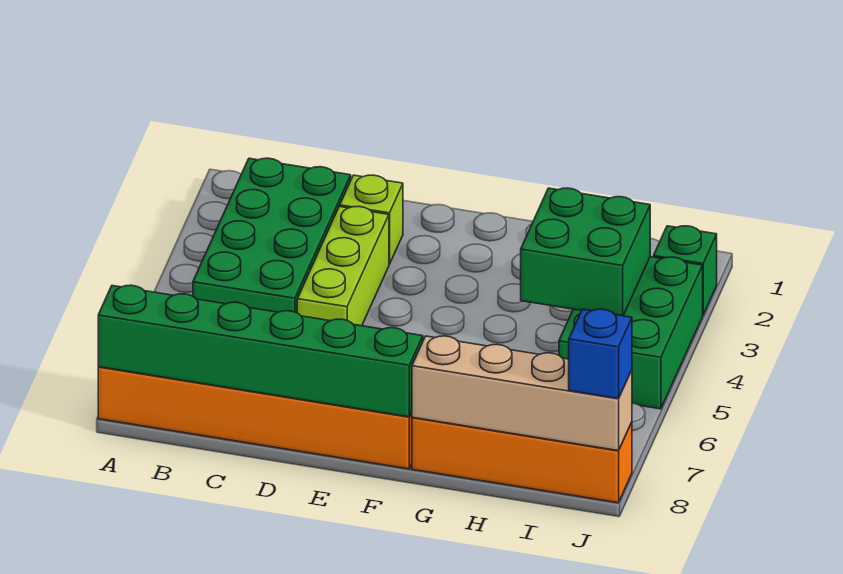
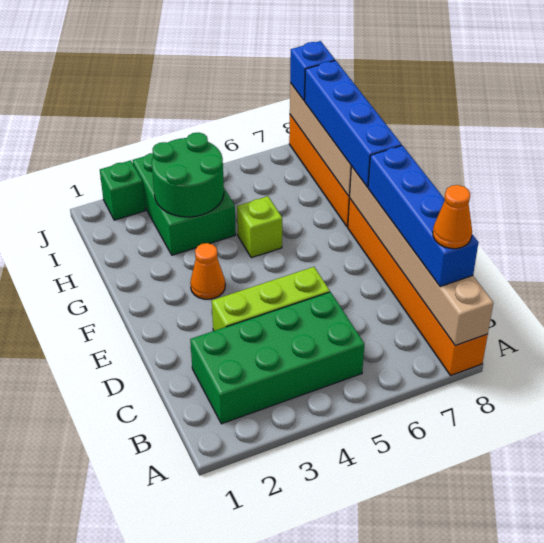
green 1x6 brick [98,285,423,417] -> tan 1x6 brick [349,166,493,346]
none -> blue 1x4 brick [368,145,478,287]
none -> orange 1x1 cone [433,185,472,249]
lime 1x1 brick [340,175,403,264] -> lime 1x1 brick moved to [237,196,282,258]
none -> orange 1x1 cone [190,243,225,299]
none -> blue 1x4 brick [305,61,402,187]
green 2x2 brick [521,188,650,316] -> green 2x2 round brick [152,133,224,217]
green 2x3 brick [559,257,703,409] -> green 2x3 brick turned to [133,153,236,255]

